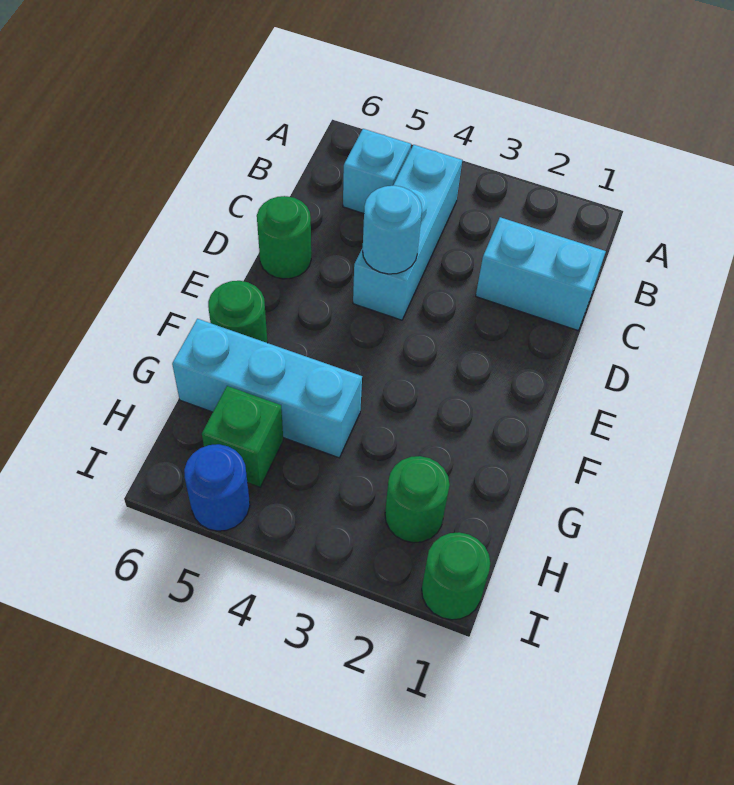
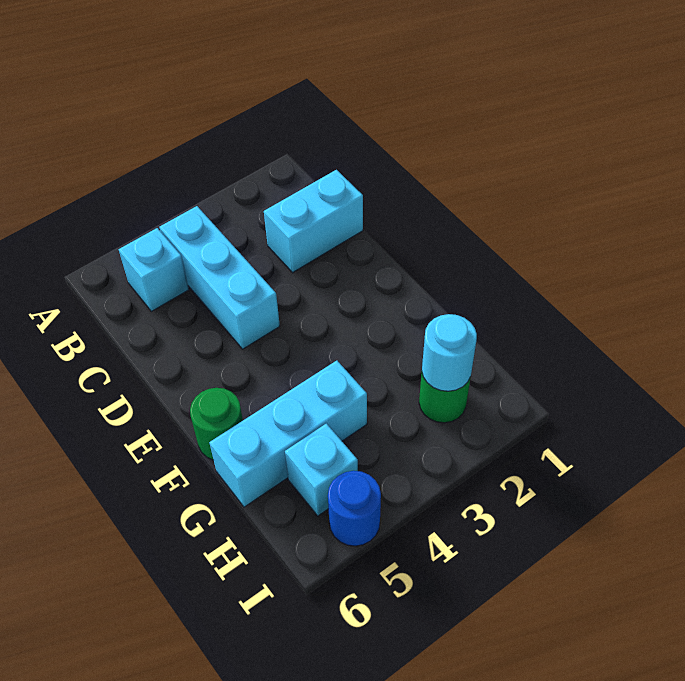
cyan 1x1 round brick [363,186,422,274] -> cyan 1x1 round brick moved to [422,314,477,391]
green 1x1 round brick [257,196,311,279] -> none
green 1x1 brick [202,386,283,487] -> cyan 1x1 brick [285,424,358,516]
green 1x1 round brick [422,532,490,620] -> none

